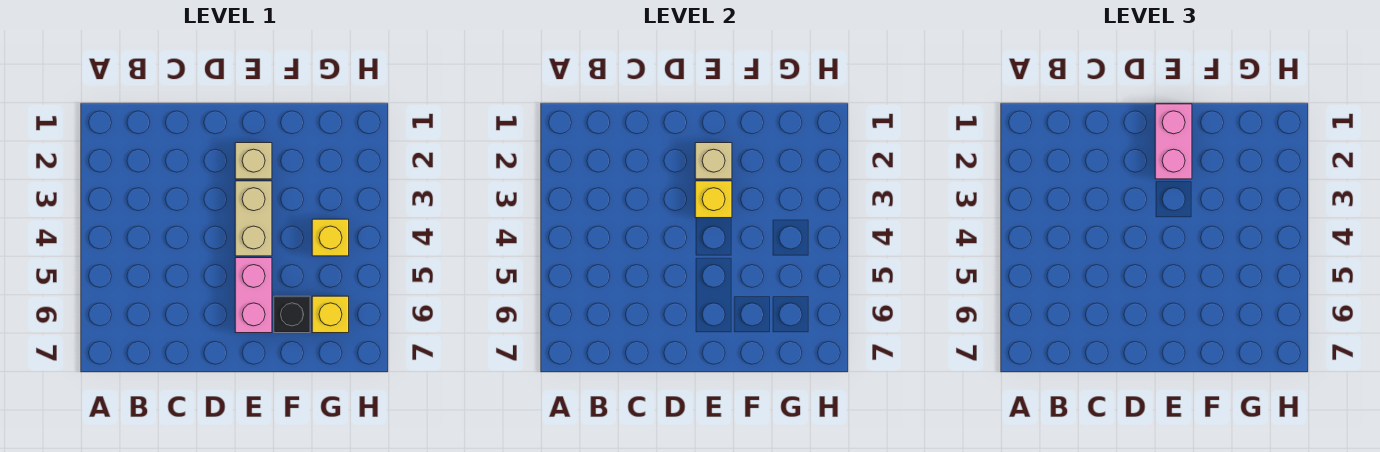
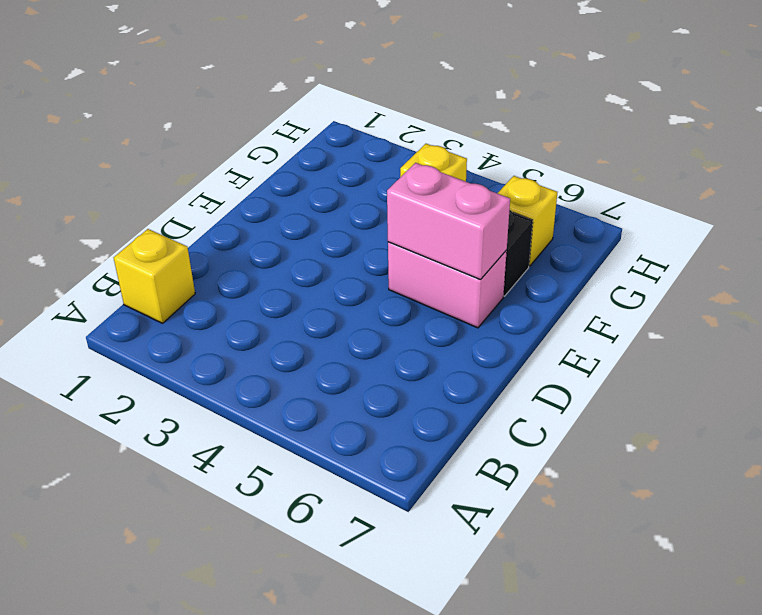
pink 1x2 brick [1155,104,1192,179] -> pink 1x2 brick moved to [387,163,510,280]
tan 1x1 brick [235,143,272,179] -> none
tan 1x1 brick [695,143,732,179] -> none
tan 1x2 brick [235,181,272,256] -> none
yellow 1x1 brick [695,181,732,218] -> yellow 1x1 brick moved to [114,229,195,323]

